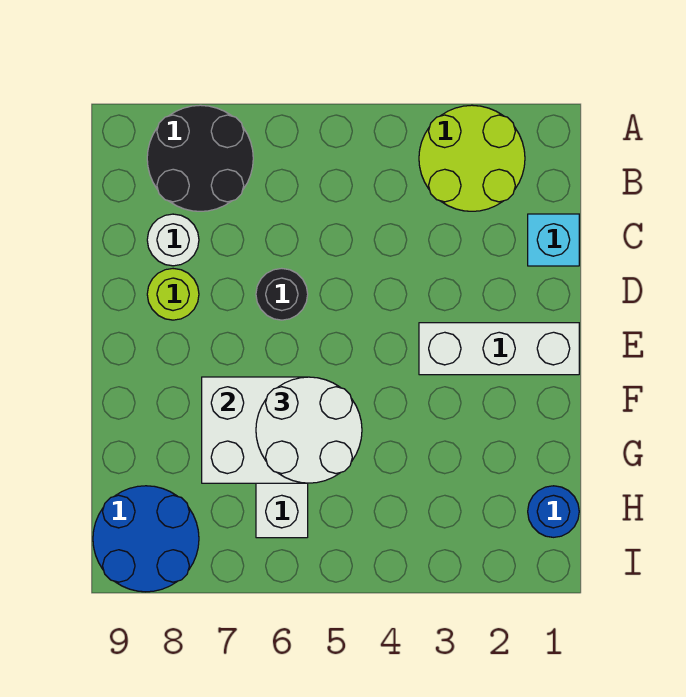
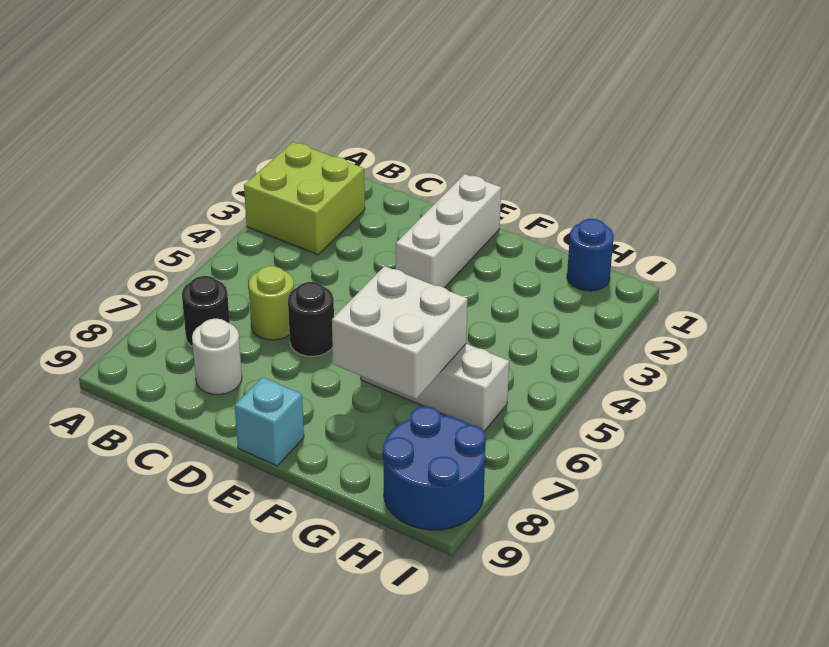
lime 2x2 round brick [419,105,525,211] -> lime 2x2 brick [244,142,365,255]
black 2x2 round brick [147,105,253,211] -> black 1x1 round brick [182,276,230,346]
cyan 1x1 brick [528,214,579,266] -> cyan 1x1 brick moved to [235,377,304,466]
lime 1x1 round brick [147,269,199,320] -> lime 1x1 round brick moved to [249,266,294,340]
white 2x2 round brick [256,377,362,483] -> none

